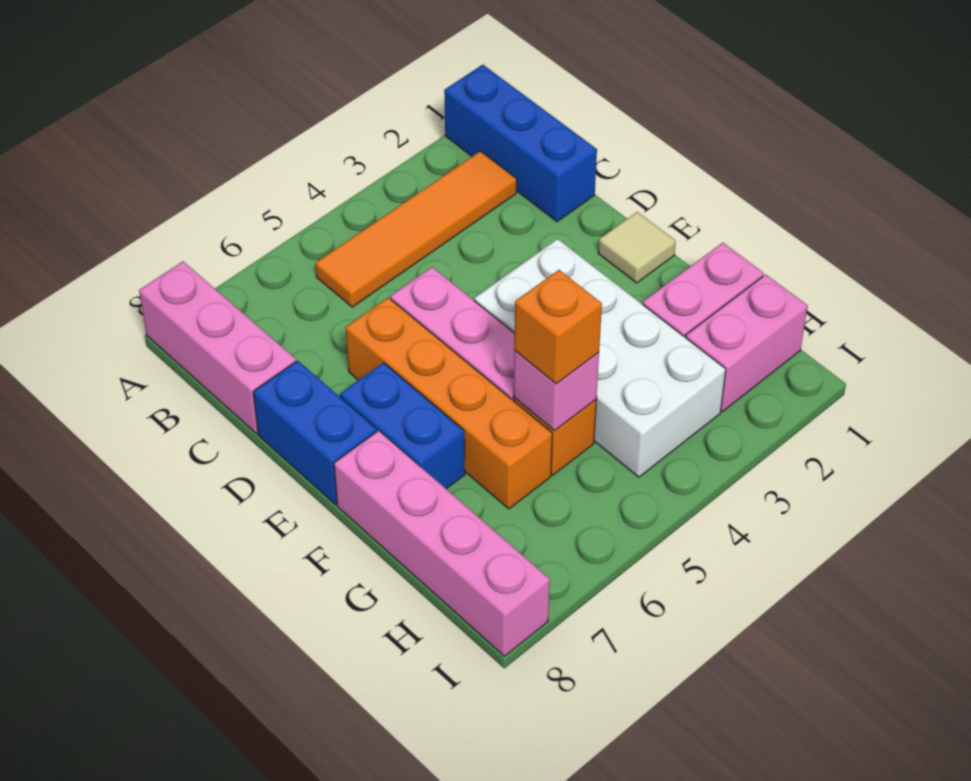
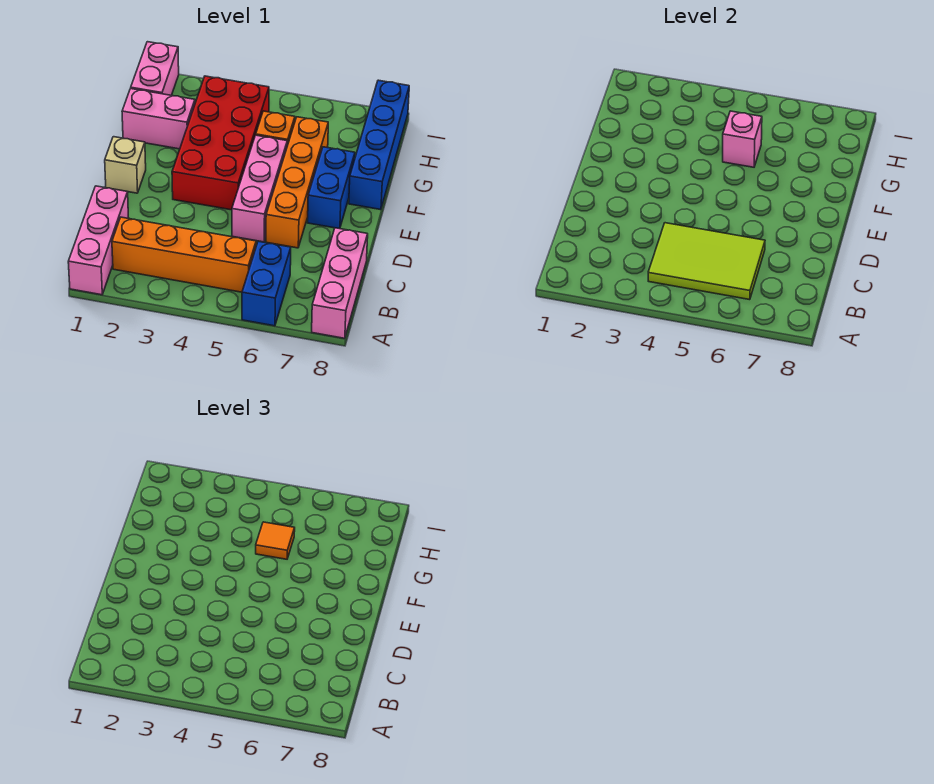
blue 1x3 brick [444,65,597,222] -> pink 1x3 brick [68,186,128,295]
orange 1x4 tile [315,151,517,307] -> orange 1x4 brick [112,217,256,292]
none -> lime 2x3 tile [648,223,765,300]
blue 1x2 brick [253,361,377,505] -> blue 1x2 brick moved to [242,241,291,326]
tan 1x1 tile [598,212,676,283] -> tan 1x1 brick [105,137,146,193]
white 2x4 brick [474,239,726,477] -> red 2x4 brick [172,76,269,210]
pink 1x4 brick [334,431,550,656] -> blue 1x4 brick [349,80,409,210]
orange 1x1 brick [514,270,602,384] -> orange 1x1 tile [256,522,295,559]
pink 1x2 brick [686,275,807,412] -> pink 1x2 brick turned to [131,42,179,95]

